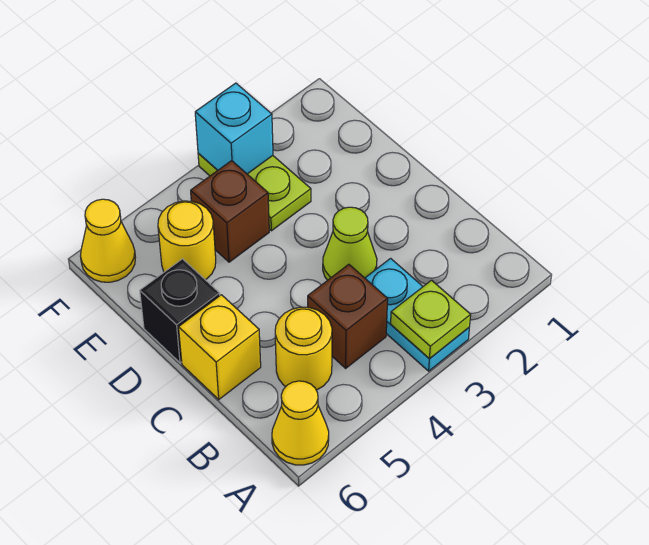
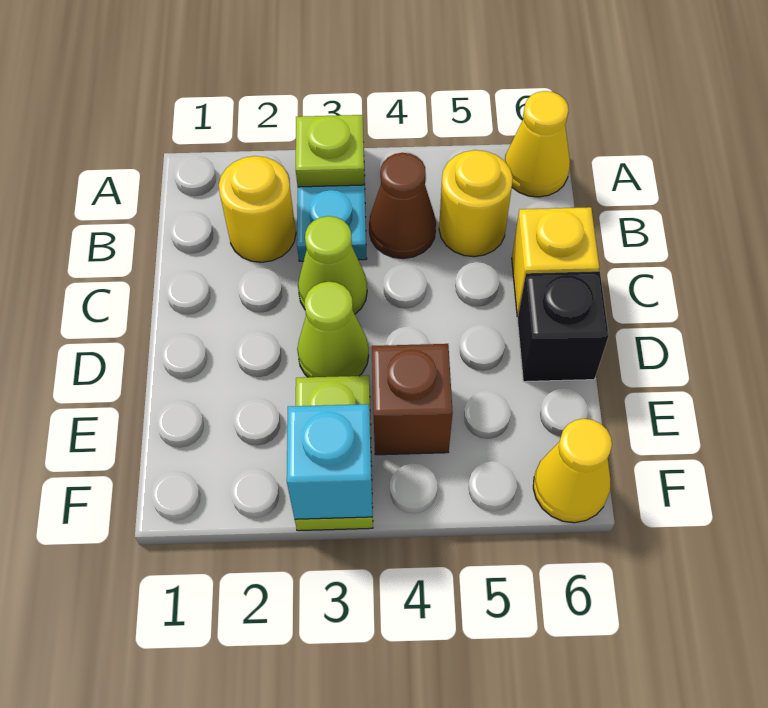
brown 1x1 brick [308,264,388,368] -> brown 1x1 cone [369,153,436,259]
none -> lime 1x1 cone [297,282,369,377]
yellow 1x1 round brick [158,201,216,280] -> yellow 1x1 round brick moved to [219,156,296,262]

